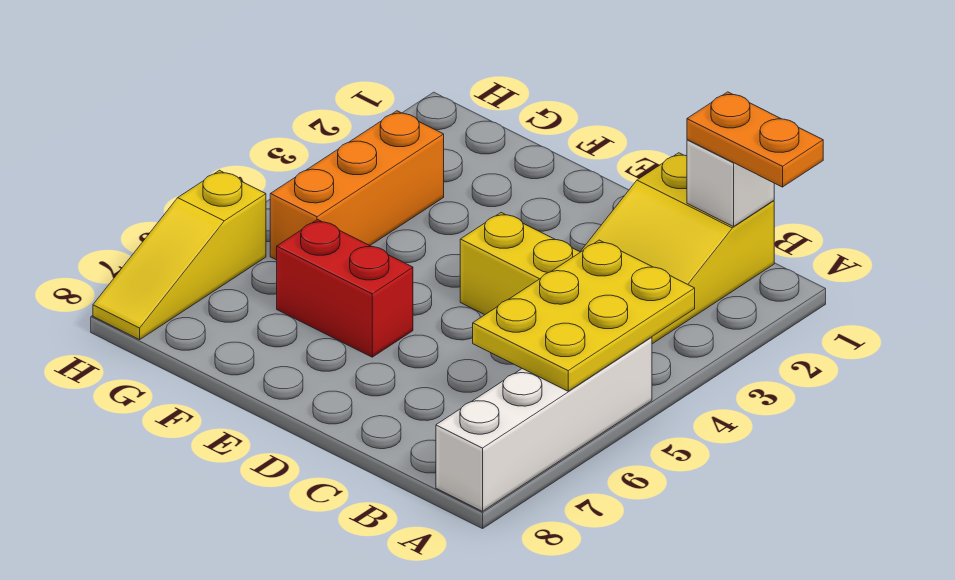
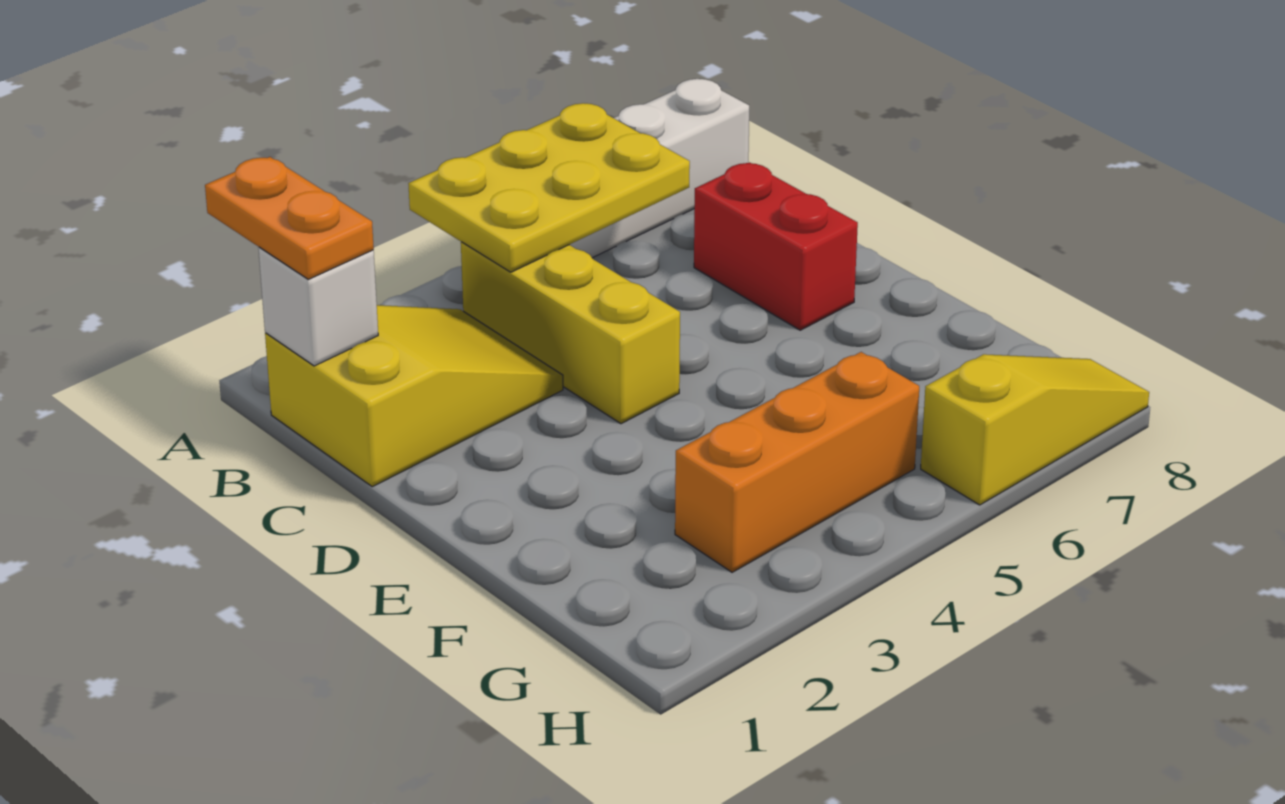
red 1x2 brick [277,220,413,357] -> red 1x2 brick moved to [694,162,858,330]

